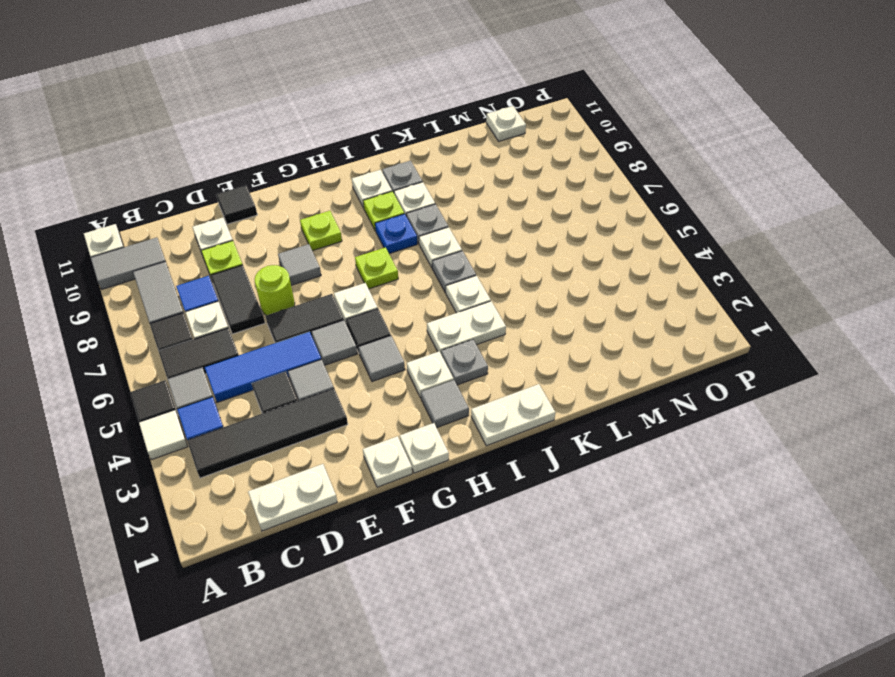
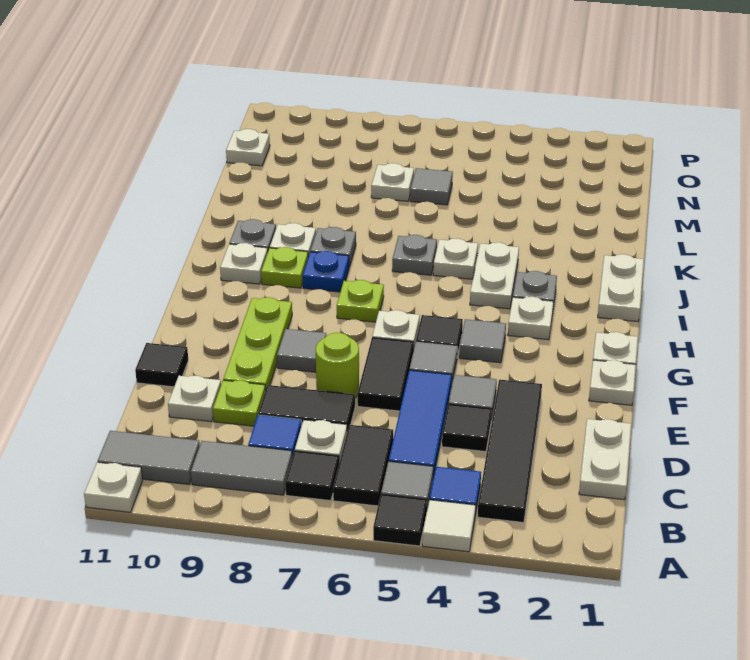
grey 1x2 tile [91,237,165,290] -> grey 1x2 tile turned to [98,431,200,484]
lime 1x1 plate [300,211,342,251] -> lime 1x3 plate [223,297,292,390]
grey 1x1 tile [421,380,469,428] -> grey 1x1 tile moved to [410,168,453,205]
white 1x1 plate [419,227,462,267] -> white 1x1 plate moved to [371,163,414,201]

